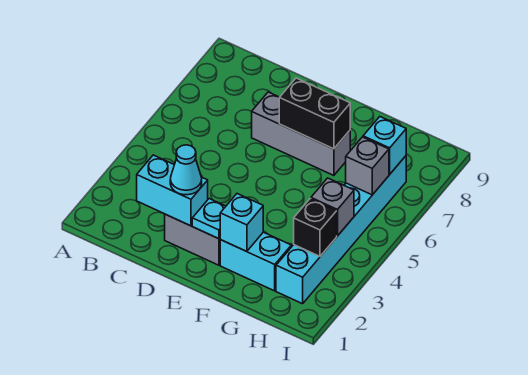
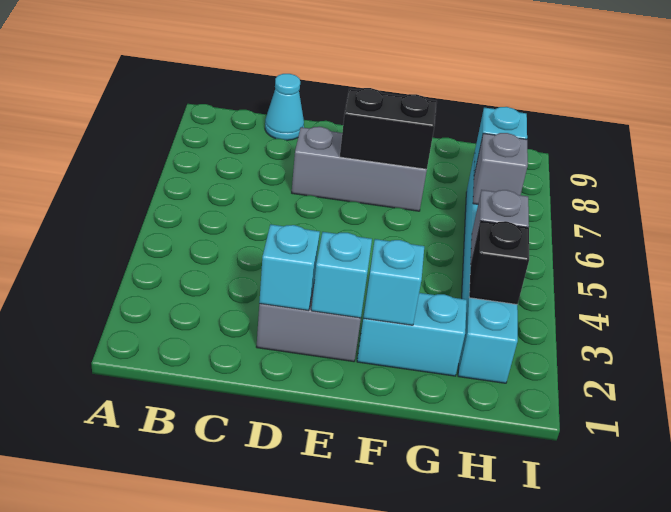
cyan 1x2 brick [137,155,208,226] -> cyan 1x1 brick [259,224,320,311]
cyan 1x1 cone [170,145,202,195] -> cyan 1x1 cone moved to [265,74,304,140]
cyan 1x1 plate [192,199,226,239] -> cyan 1x1 brick [311,232,372,318]

